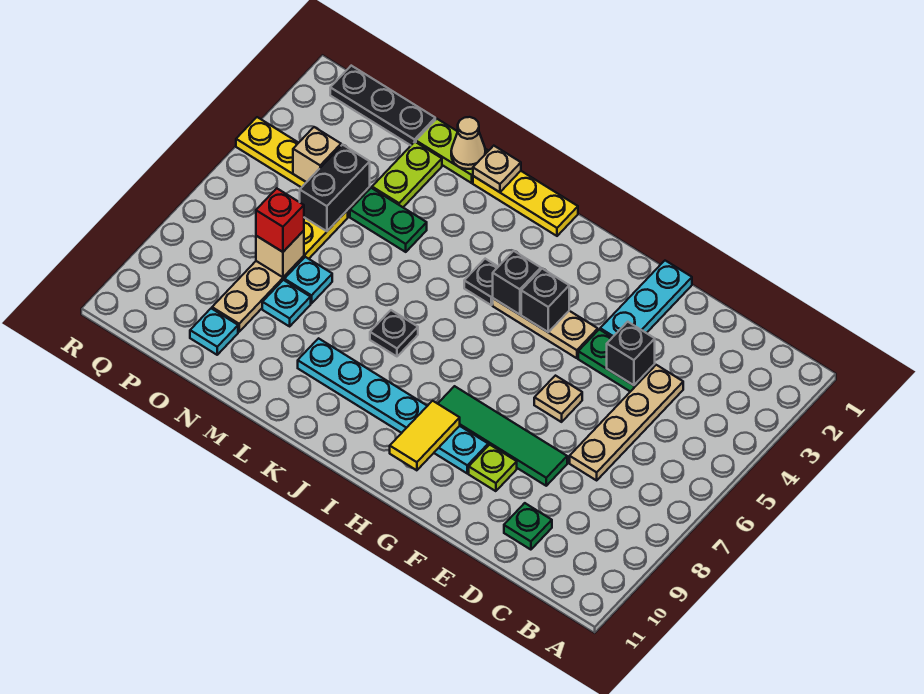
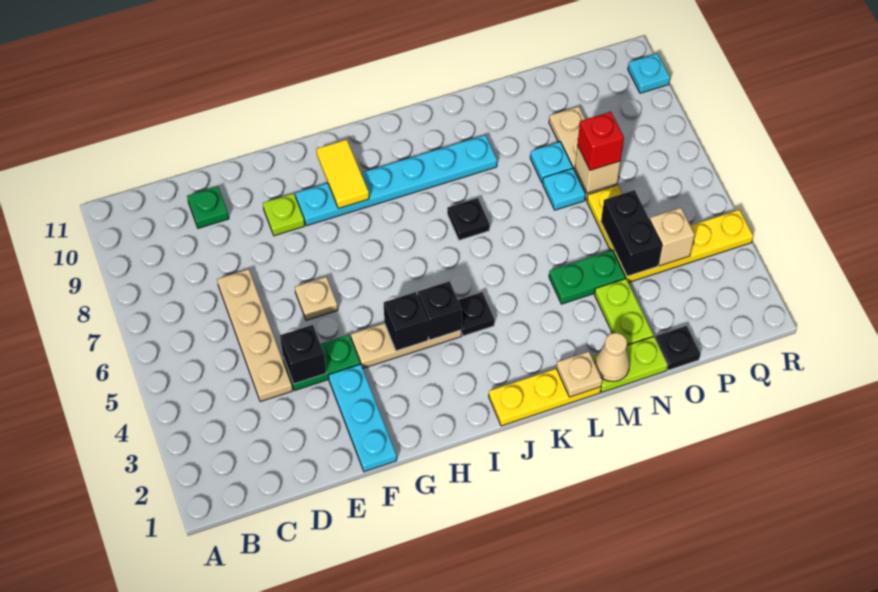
green 1x4 tile [438,386,567,486] -> none
black 1x3 plate [330,66,435,145] -> black 1x1 plate [655,326,700,370]
cyan 1x1 plate [190,308,238,355] -> cyan 1x1 plate moved to [628,53,670,93]

